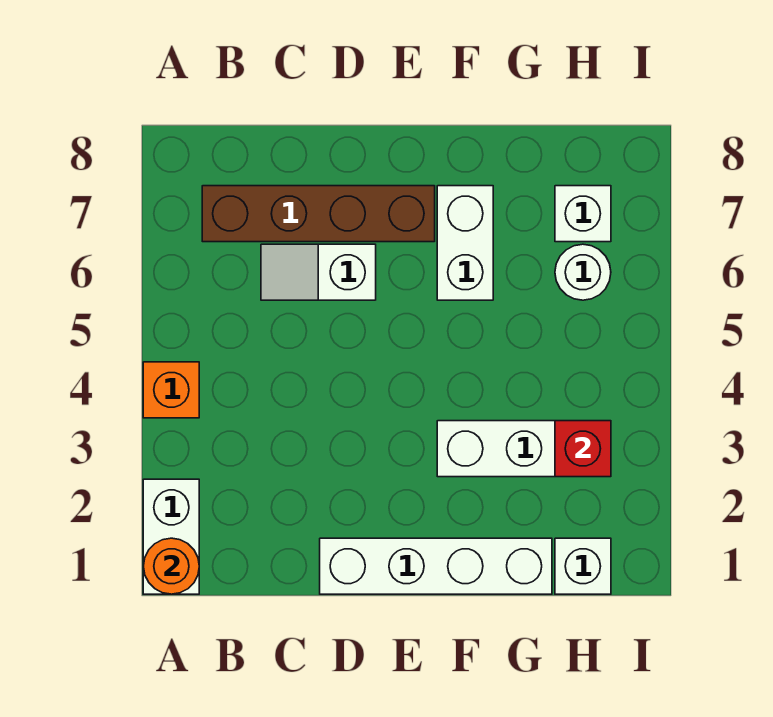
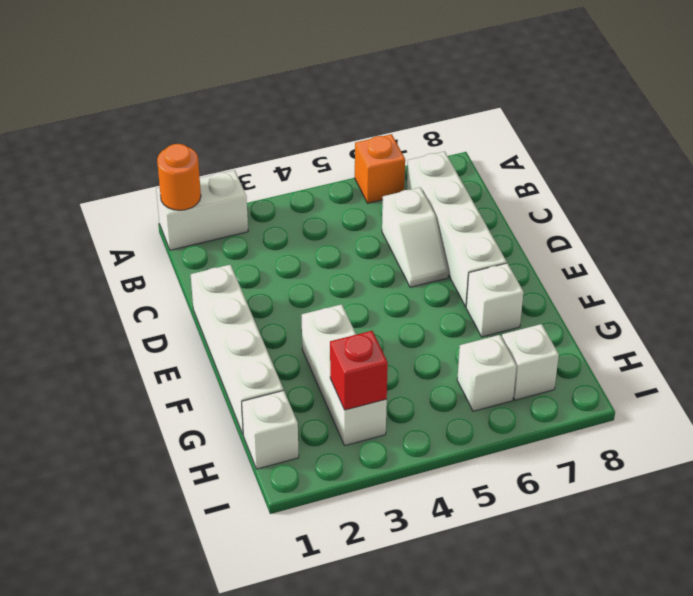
orange 1x1 brick [143,362,199,418] -> orange 1x1 brick moved to [355,134,405,203]
brown 1x4 brick [202,186,435,242] -> white 1x4 brick [407,151,507,307]
white 1x2 slope [261,244,376,300] -> white 1x2 slope turned to [382,188,448,287]
white 1x2 brick [437,186,493,300] -> white 1x1 brick [466,263,523,337]
white 1x1 round brick [555,244,611,300] -> white 1x1 brick [457,335,516,411]

